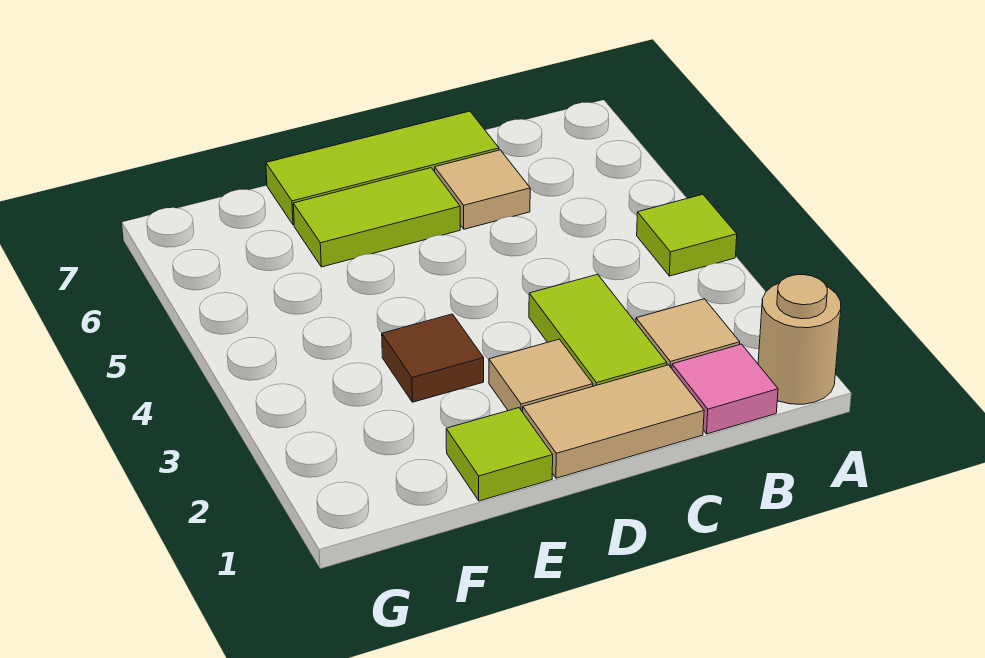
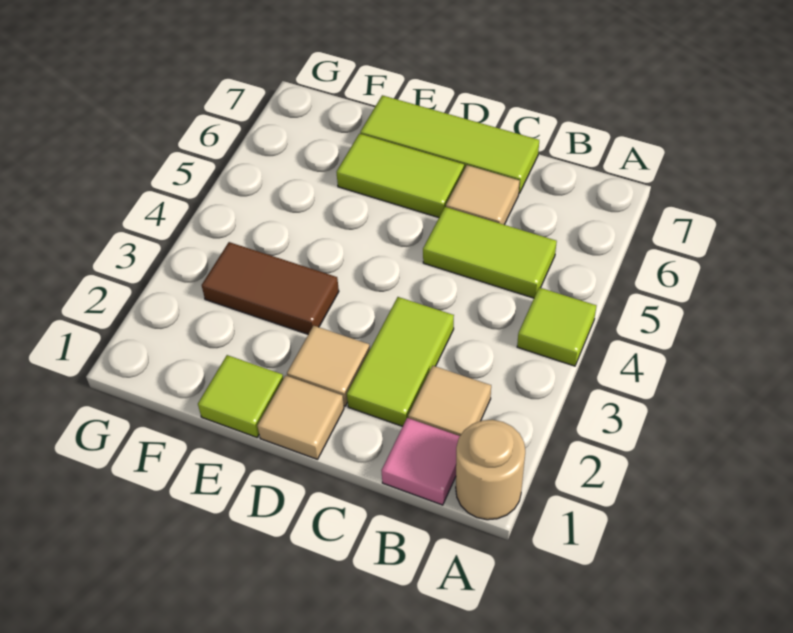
none -> lime 1x2 tile [423,207,557,298]
tan 1x2 tile [523,365,704,478] -> tan 1x1 tile [257,375,344,459]
brown 1x1 tile [382,314,484,402] -> brown 1x2 tile [202,242,339,334]

